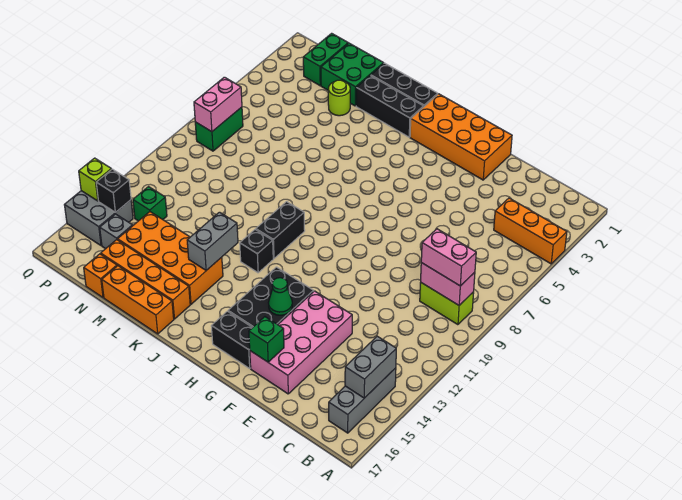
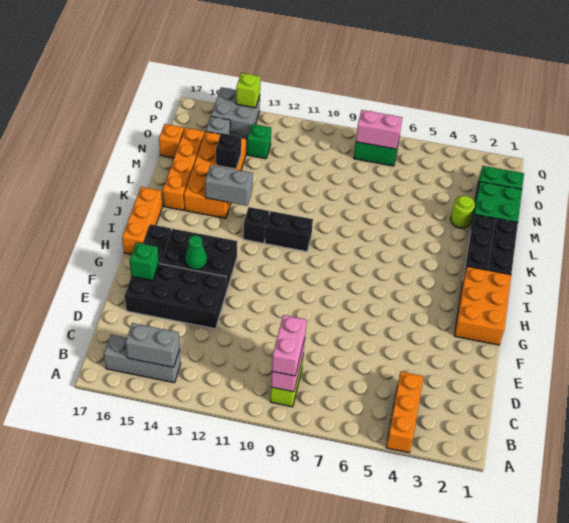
pink 2x4 brick [250,291,352,394] -> black 2x4 brick [125,264,226,329]
orange 2x4 brick [410,94,512,180] -> orange 2x3 brick [454,266,511,345]
orange 1x3 brick [102,266,174,334] -> orange 1x3 brick moved to [122,187,162,254]
black 1x1 brick [96,169,131,212] -> black 1x1 brick moved to [216,133,241,169]

